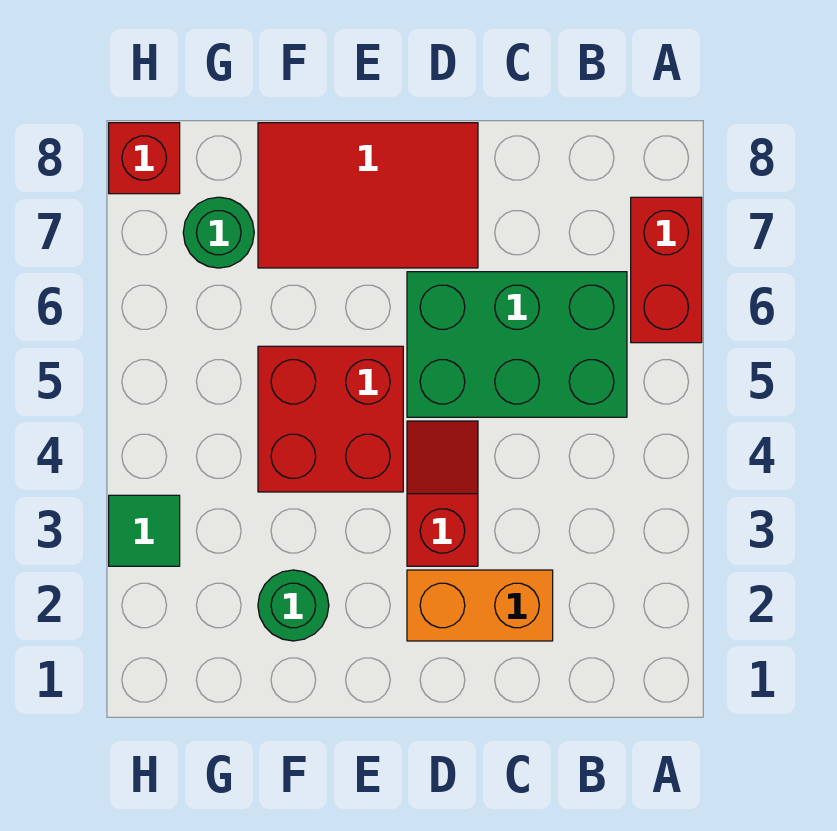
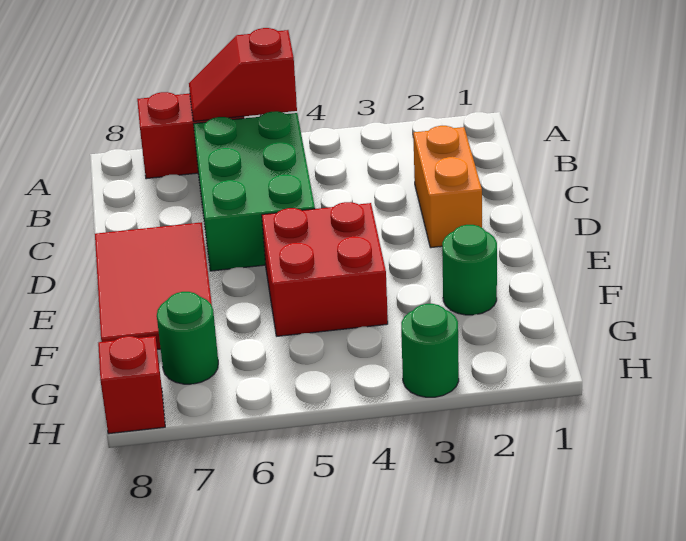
red 1x2 slope [407,421,478,566] -> red 1x2 slope moved to [189,28,297,121]
green 1x1 tile [109,495,180,566] -> green 1x1 round brick [401,304,459,397]

